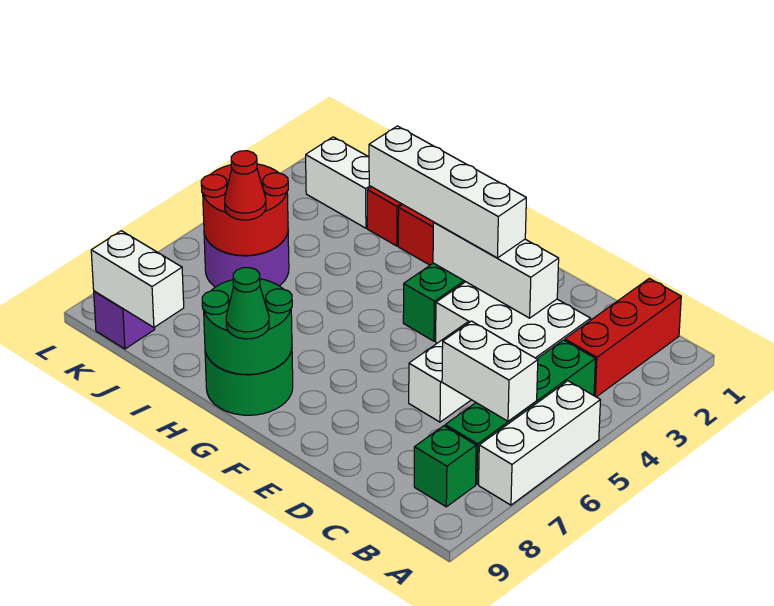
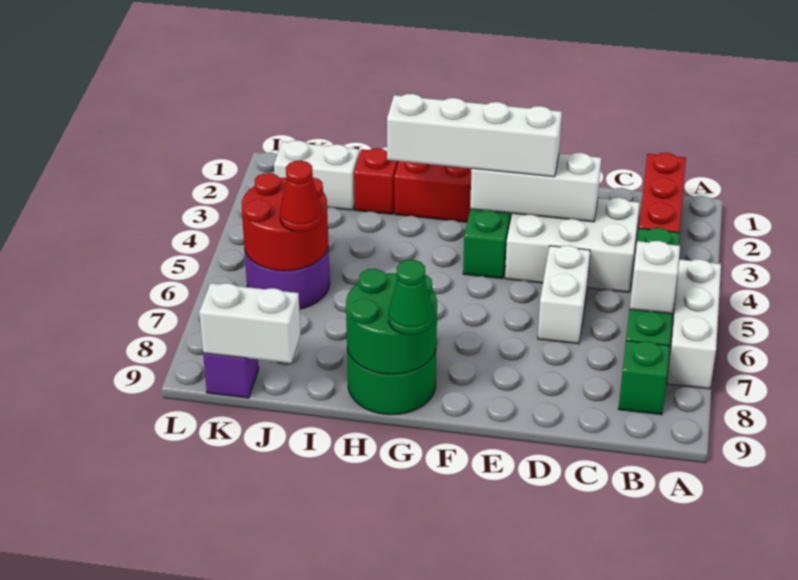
white 1x2 brick [442,321,538,421] -> white 1x1 brick [630,241,680,314]

